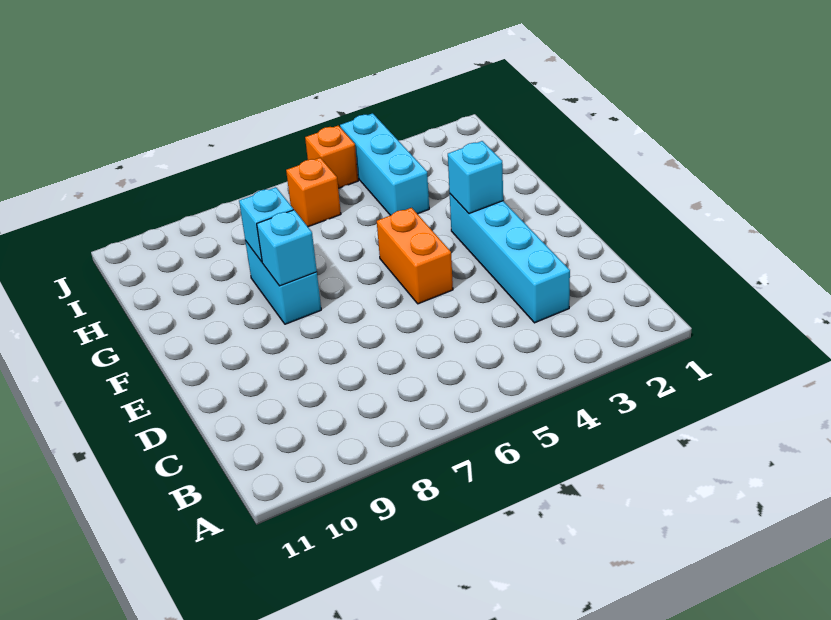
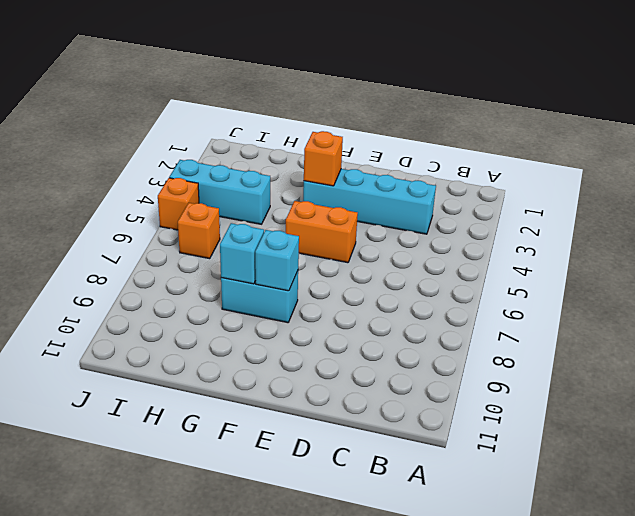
cyan 1x1 brick [448,141,503,214] -> orange 1x1 brick [304,131,343,186]

